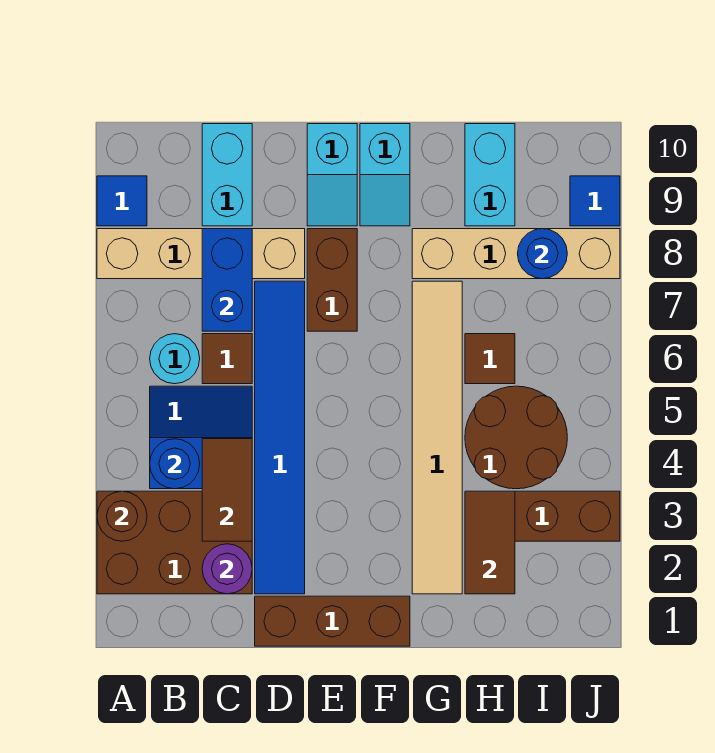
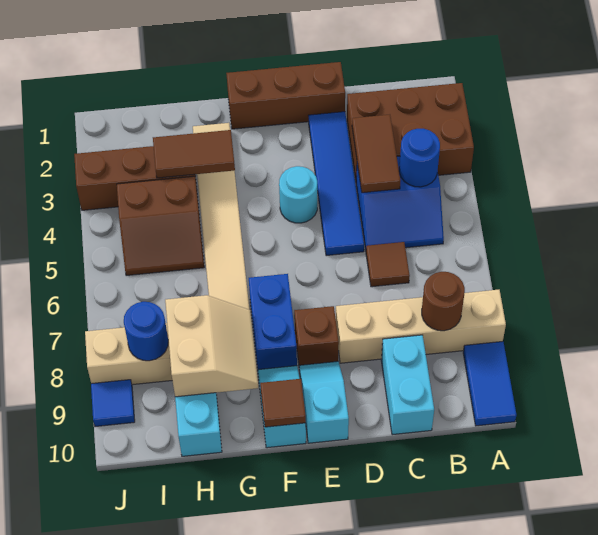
brown 1x1 round brick [97,491,147,541] -> brown 1x1 round brick moved to [422,272,465,331]
blue 1x1 tile [97,176,147,226] -> blue 1x2 tile [463,342,517,426]
cyan 1x1 round brick [150,334,200,384] -> cyan 1x1 round brick moved to [279,166,317,223]
purple 1x1 round brick [202,544,252,594] -> none
blue 1x2 brick [202,229,252,331] -> blue 1x2 brick moved to [249,274,297,370]
blue 1x6 tile [255,281,305,594] -> blue 1x4 tile [308,112,364,256]
brown 1x2 brick [307,229,357,331] -> brown 1x1 brick [294,306,339,366]
none -> tan 2x2 slope [165,295,258,397]
brown 1x2 tile [465,491,515,594] -> brown 1x2 tile turned to [153,130,235,178]
brown 2x2 round brick [465,386,567,489] -> brown 2x2 slope [117,176,204,276]
brown 1x1 tile [465,334,515,384] -> brown 1x1 tile moved to [260,379,306,427]

